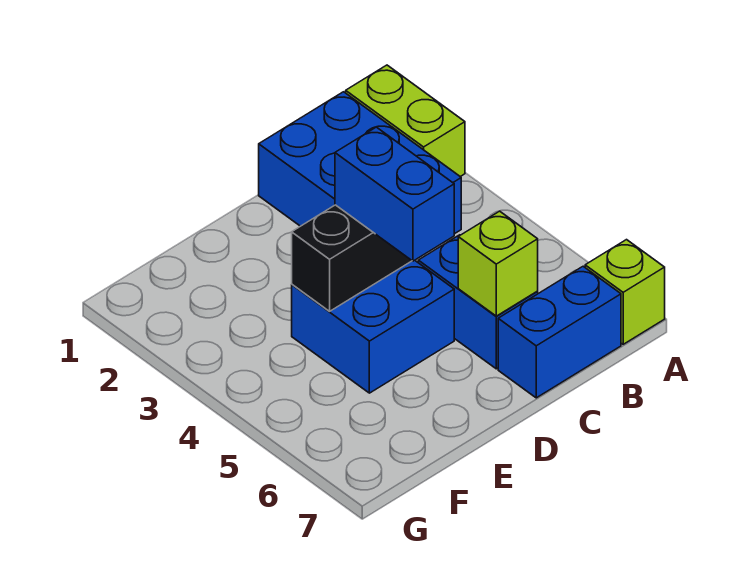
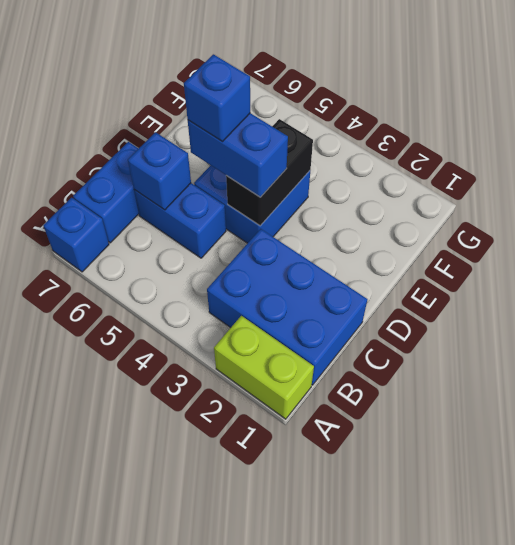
lime 1x1 brick [585,240,665,344] -> blue 1x1 brick [43,198,109,272]
lime 1x1 brick [458,211,538,316] -> blue 1x1 brick [128,132,191,210]
none -> blue 1x1 brick [184,54,250,142]

